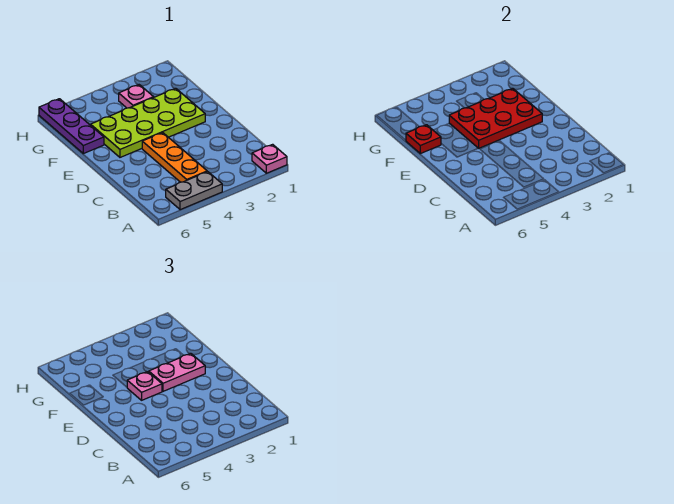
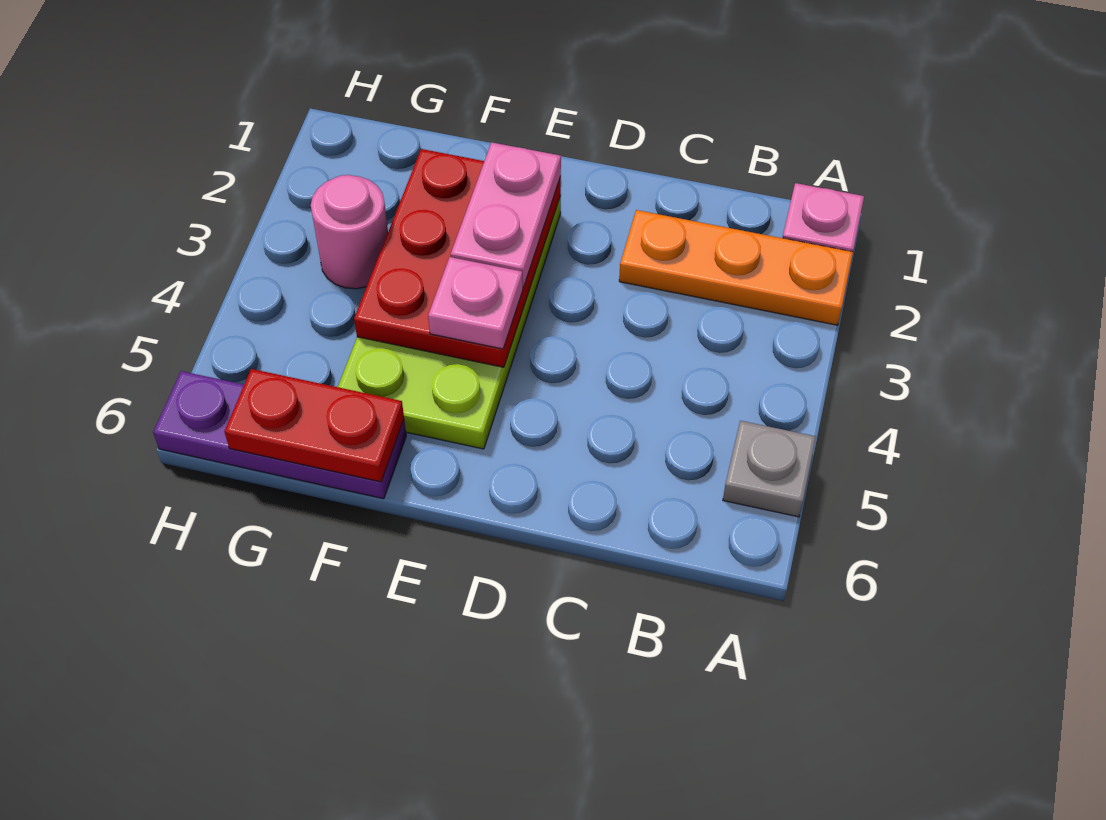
grey 1x2 plate [166,172,222,210] -> grey 1x1 plate [723,421,816,517]
orange 1x3 plate [142,133,207,182] -> orange 1x3 plate moved to [619,210,853,325]
red 1x1 plate [406,125,441,154] -> red 1x2 plate [224,369,404,482]
pink 1x1 plate [119,85,154,108] -> pink 1x1 round brick [311,175,388,289]

